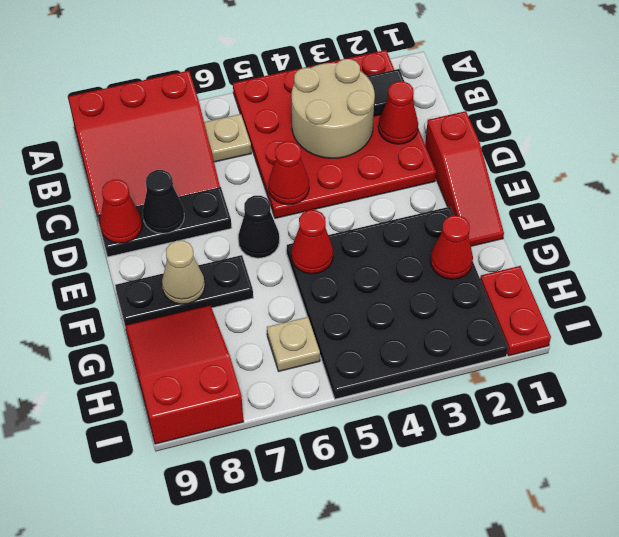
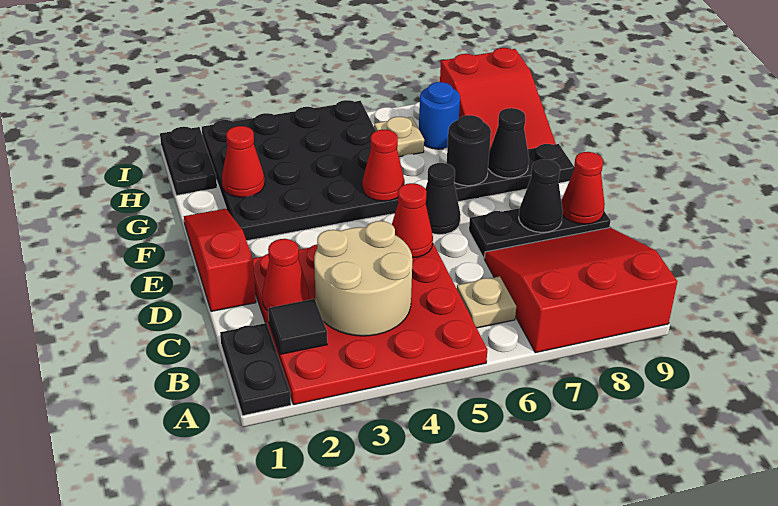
none -> black 1x2 plate [220,323,291,416]
none -> black 1x1 round brick [447,115,491,186]
tan 1x1 cone [162,241,205,304] -> black 1x1 cone [488,108,529,178]
red 1x2 plate [480,266,551,356] -> black 1x2 plate [160,127,217,195]
none -> blue 1x1 round brick [419,82,460,149]

